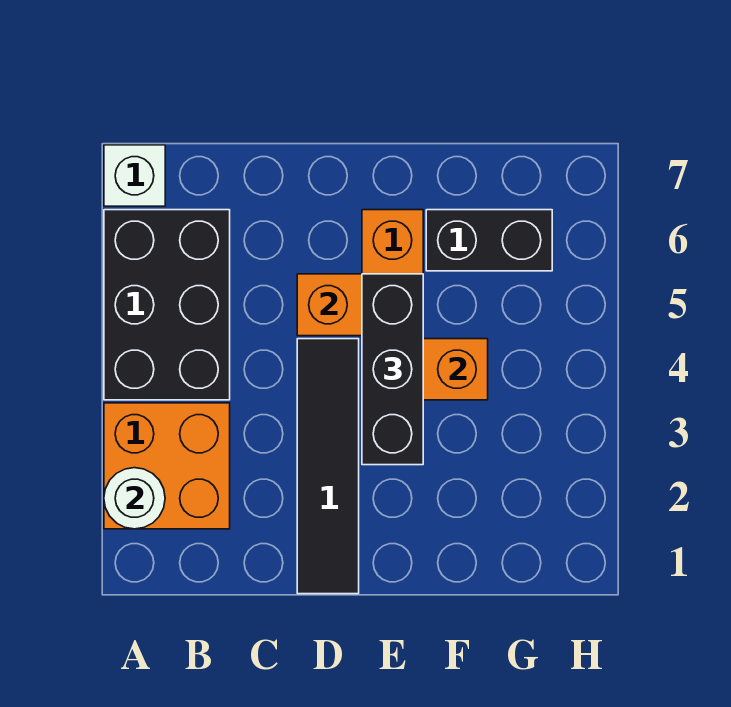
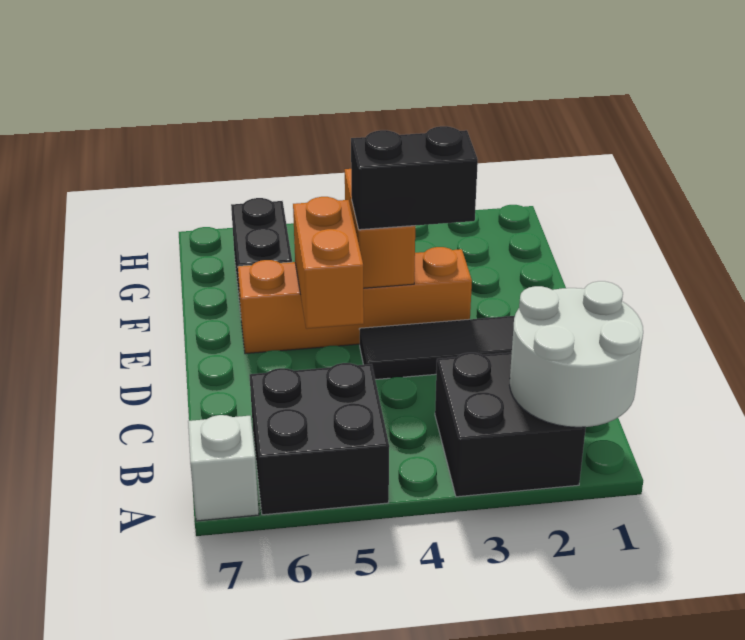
orange 2x2 brick [104,403,230,529] -> black 2x2 brick [435,352,586,497]
white 1x1 round brick [104,468,165,529] -> white 2x2 round brick [510,281,643,427]
black 2x3 brick [104,210,230,400] -> black 2x2 brick [250,363,389,515]
black 1x3 brick [362,274,423,465] -> black 1x2 brick [351,126,478,230]

